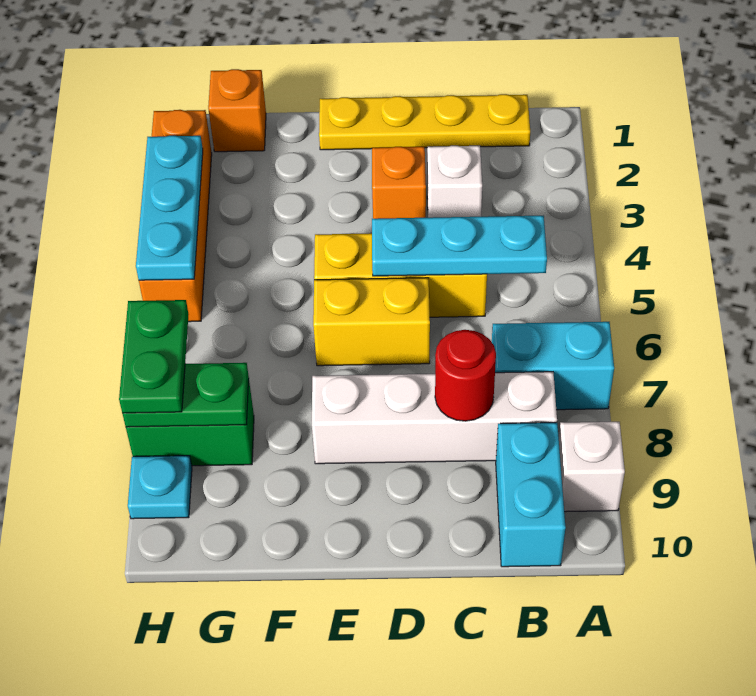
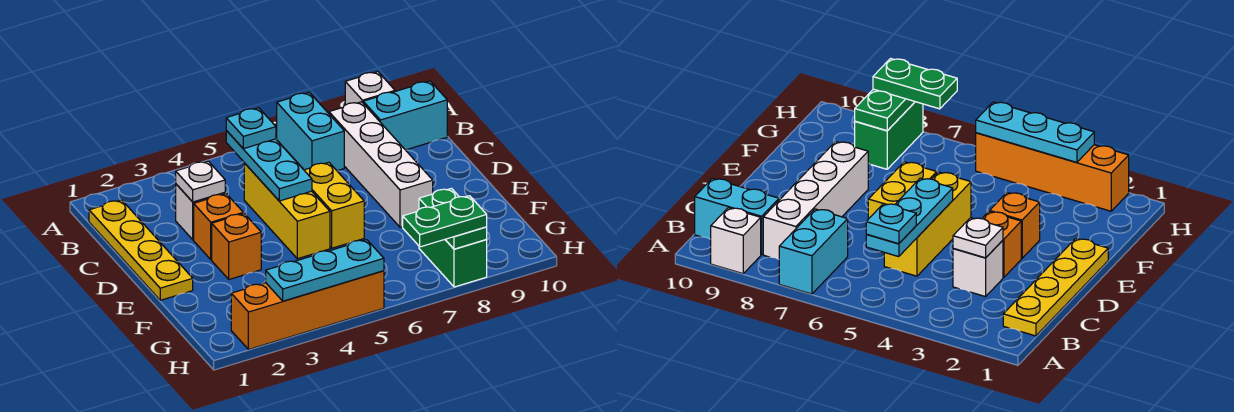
none -> white 1x1 plate [176,161,225,202]
red 1x1 round brick [435,330,496,421] -> none
orange 1x1 brick [208,69,266,152] -> orange 1x1 brick moved to [212,213,261,279]
cyan 1x1 plate [128,456,192,519] -> cyan 1x1 plate moved to [226,108,276,149]

